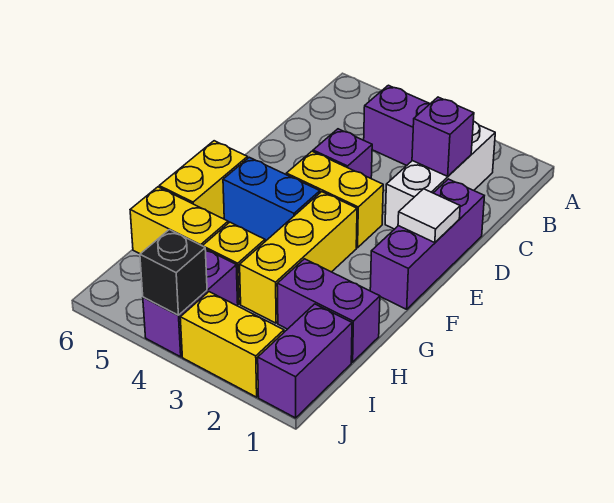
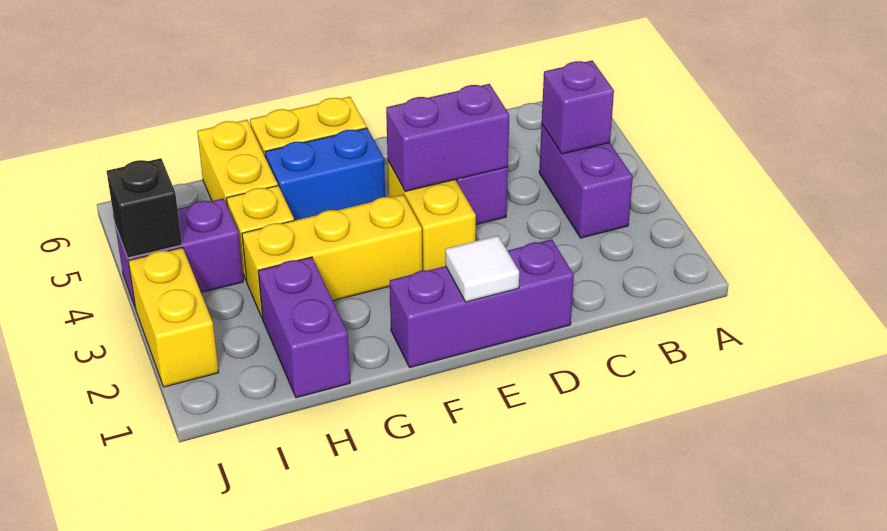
white 1x3 brick [385,121,495,229] -> none
purple 1x1 brick [412,97,474,176] -> purple 1x1 brick moved to [542,60,614,154]
blue 1x2 brick [223,157,320,240] -> blue 1x2 brick turned to [265,128,385,220]
purple 1x2 brick [258,304,352,418] -> purple 1x2 brick moved to [386,84,509,192]

